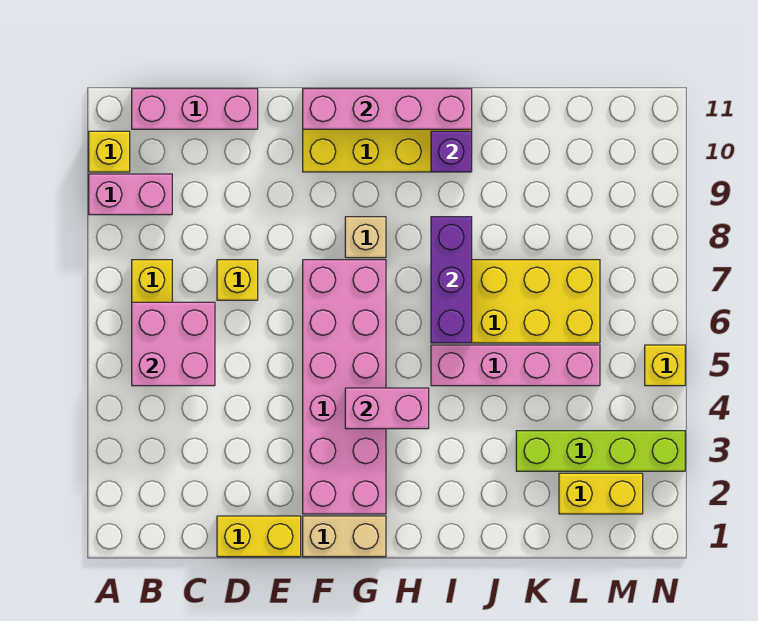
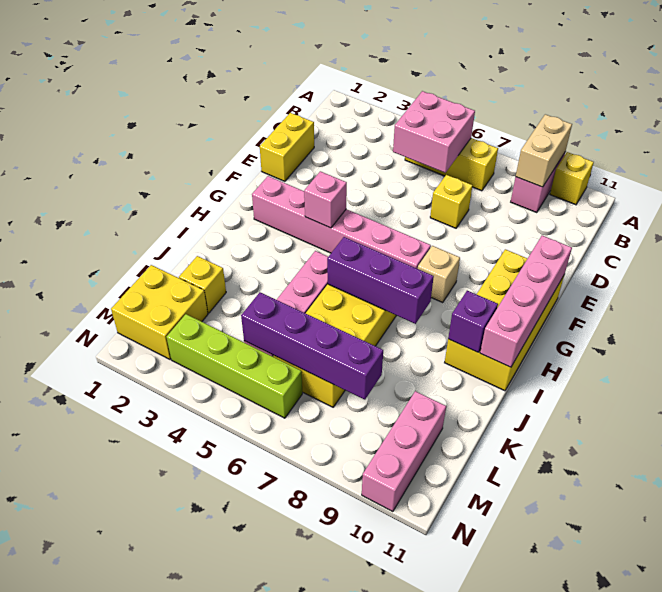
pink 1x3 brick [132,89,258,129] -> pink 1x3 brick moved to [362,391,446,512]
tan 1x2 brick [303,516,386,557] -> tan 1x2 brick moved to [516,114,572,187]
pink 2x6 brick [303,260,386,514] -> pink 1x6 brick [252,176,431,269]
pink 1x2 brick [345,388,429,429] -> pink 1x1 brick [304,171,347,228]
lime 1x4 brick [516,431,685,471] -> lime 1x4 brick turned to [166,314,302,418]
yellow 1x2 brick [559,473,643,514] -> yellow 2x2 brick [111,265,208,359]
none -> purple 1x4 brick [241,292,383,400]
yellow 1x1 brick [645,345,685,386] -> yellow 1x1 brick moved to [179,256,226,313]

